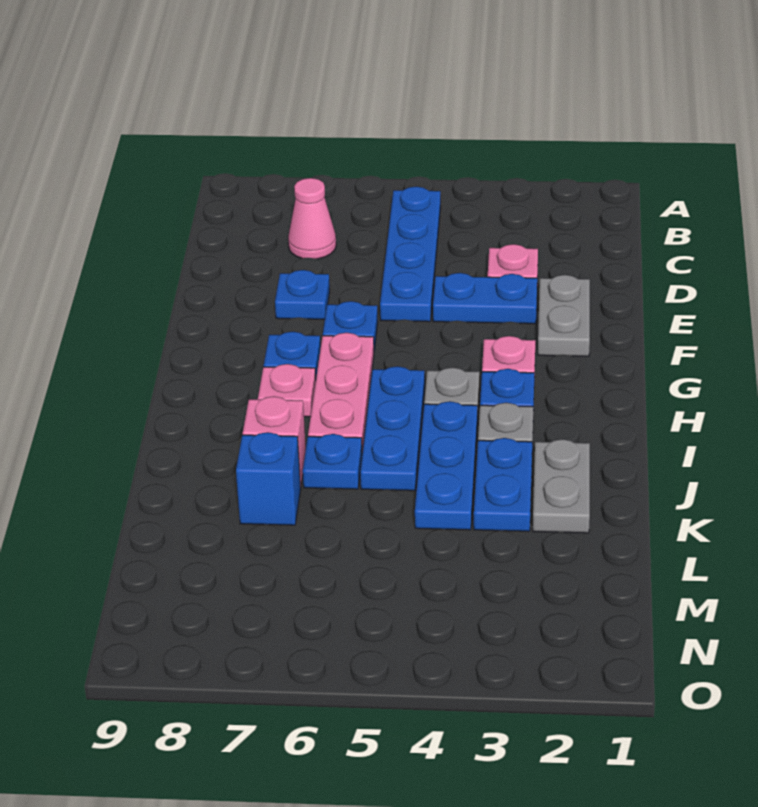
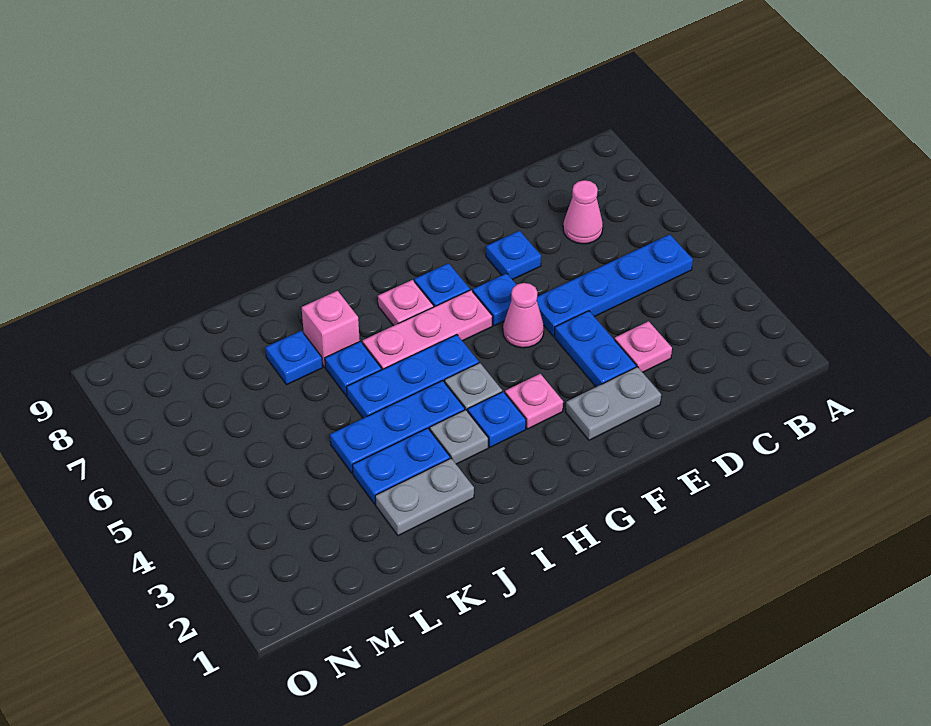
none -> pink 1x1 cone [503,283,544,348]
blue 1x1 brick [236,432,301,525] -> blue 1x1 plate [266,331,323,385]

